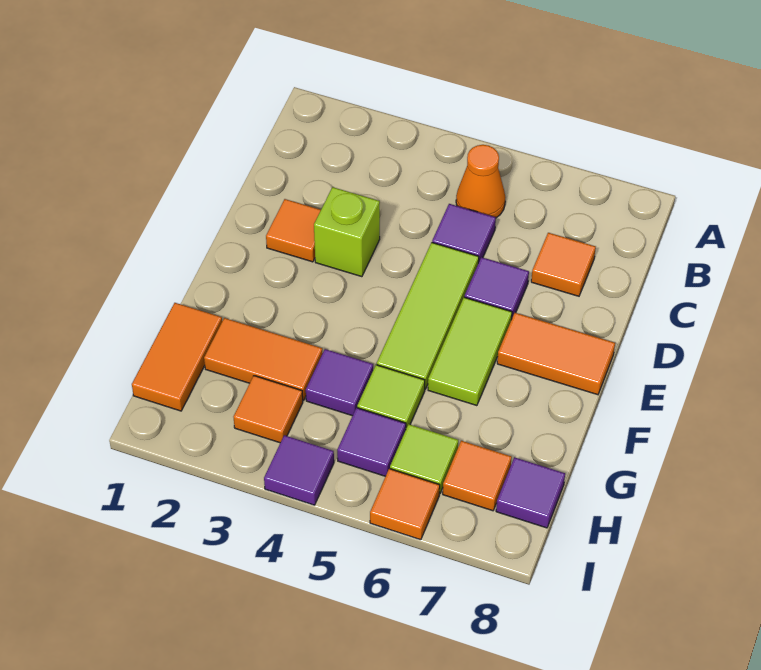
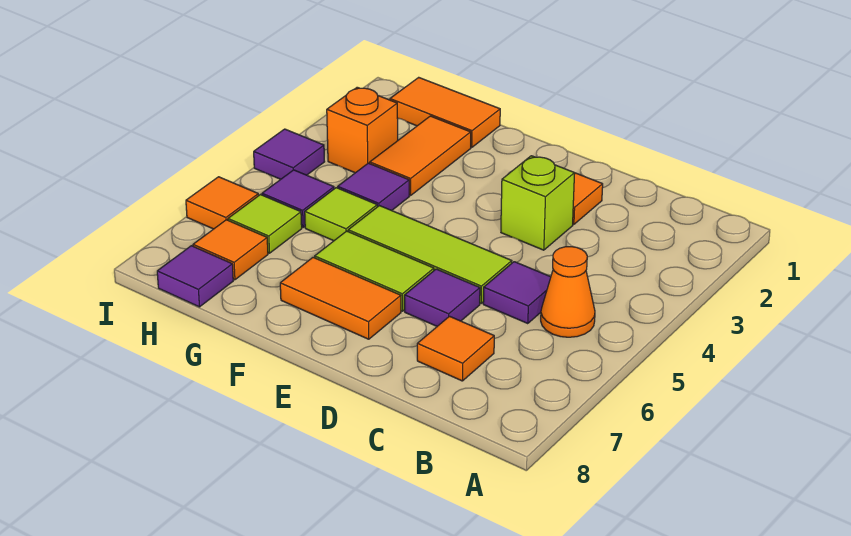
orange 1x2 tile [497,313,615,395] -> orange 1x2 tile turned to [280,257,401,339]
orange 1x1 tile [234,376,303,443] -> orange 1x1 brick [327,87,398,173]

